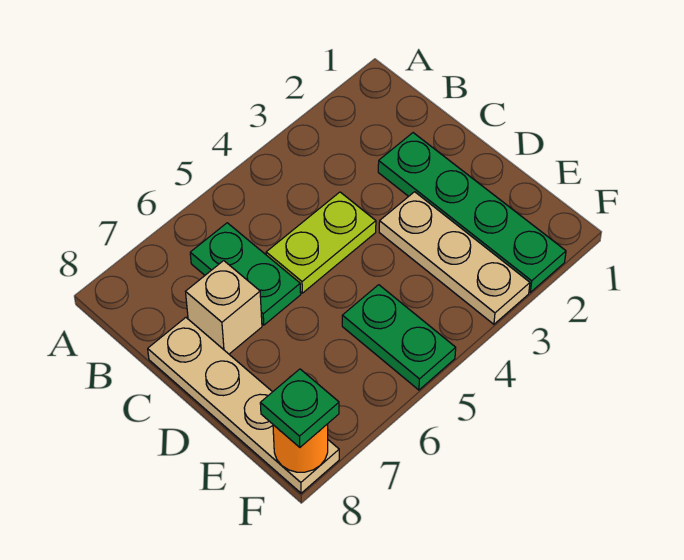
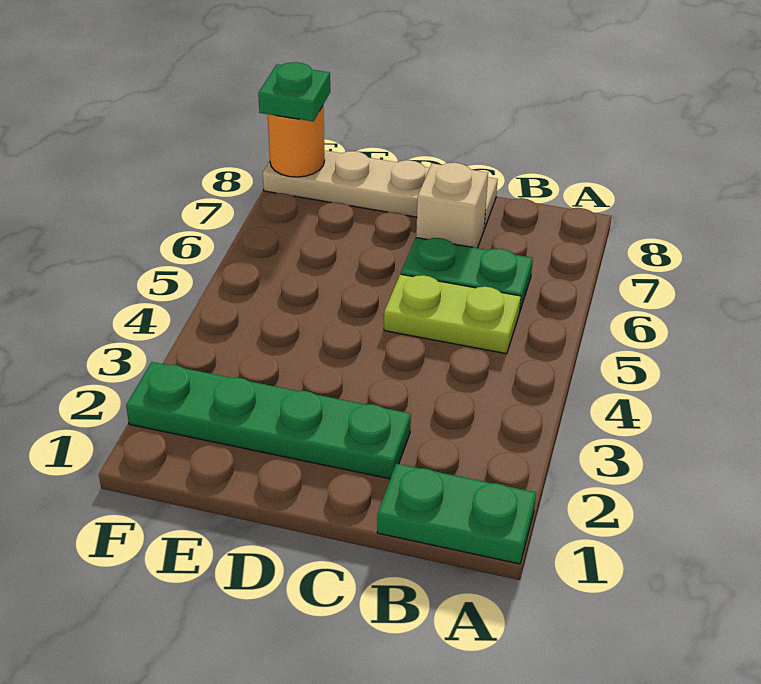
lime 1x2 plate [266,192,376,293] -> lime 1x2 plate turned to [384,274,521,354]
tan 1x3 plate [379,192,530,324] -> none
green 1x2 plate [342,285,456,390] -> green 1x2 plate moved to [377,464,536,564]

